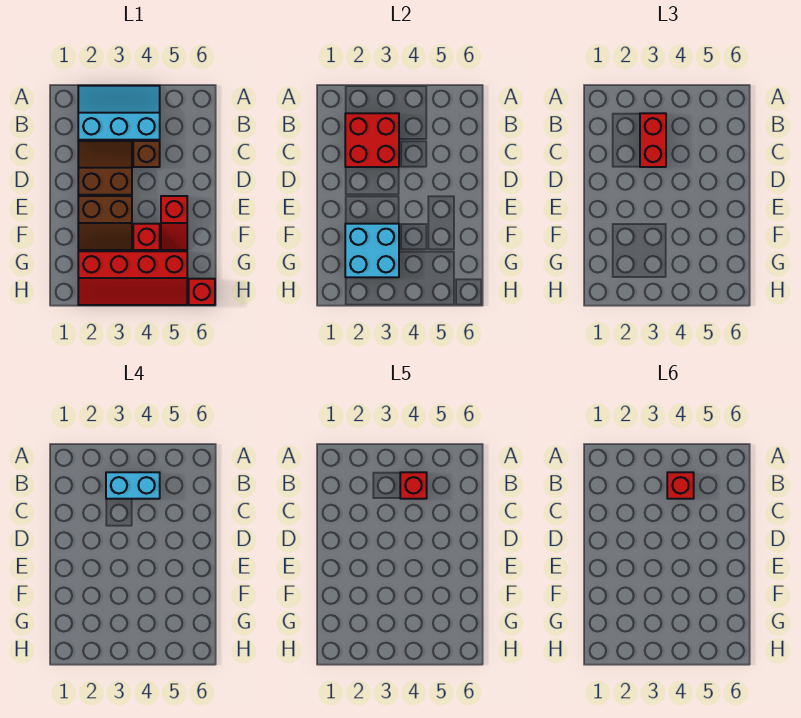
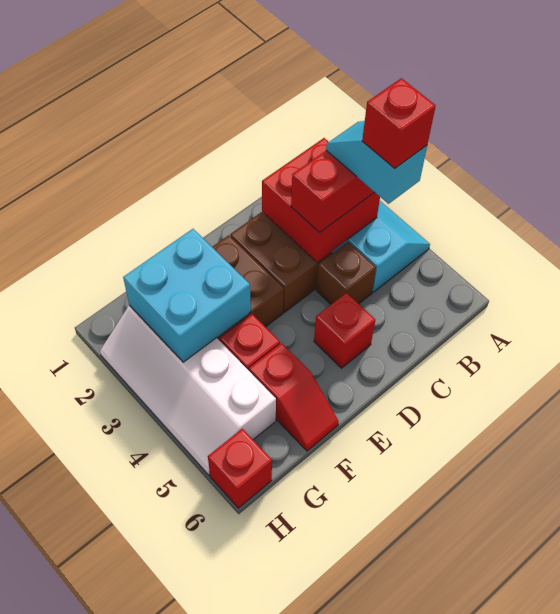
cyan 1x2 brick [106,472,160,499] -> cyan 1x2 slope [326,121,427,204]
red 1x1 brick [667,472,694,499] -> red 1x1 brick moved to [314,293,375,368]
red 1x2 slope [161,196,187,250] -> red 1x2 slope turned to [249,343,339,451]
red 2x4 slope [78,251,187,305] -> white 2x4 slope [100,305,276,475]

